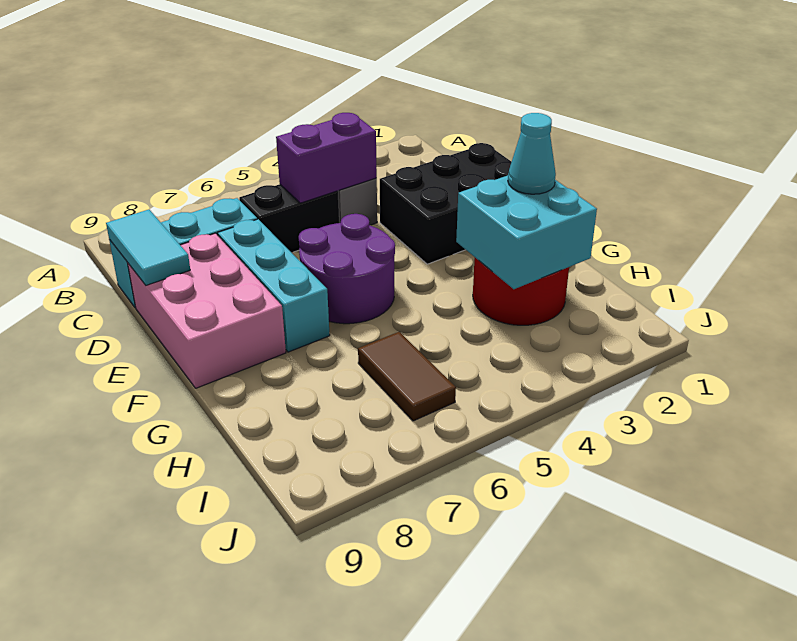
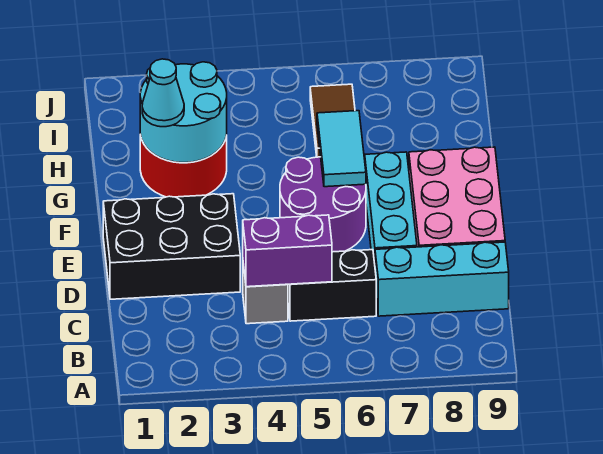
cyan 1x2 tile [106,210,190,285] -> cyan 1x2 tile moved to [317,111,366,187]
cyan 2x2 brick [456,175,597,289] -> cyan 2x2 round brick [140,62,227,163]

